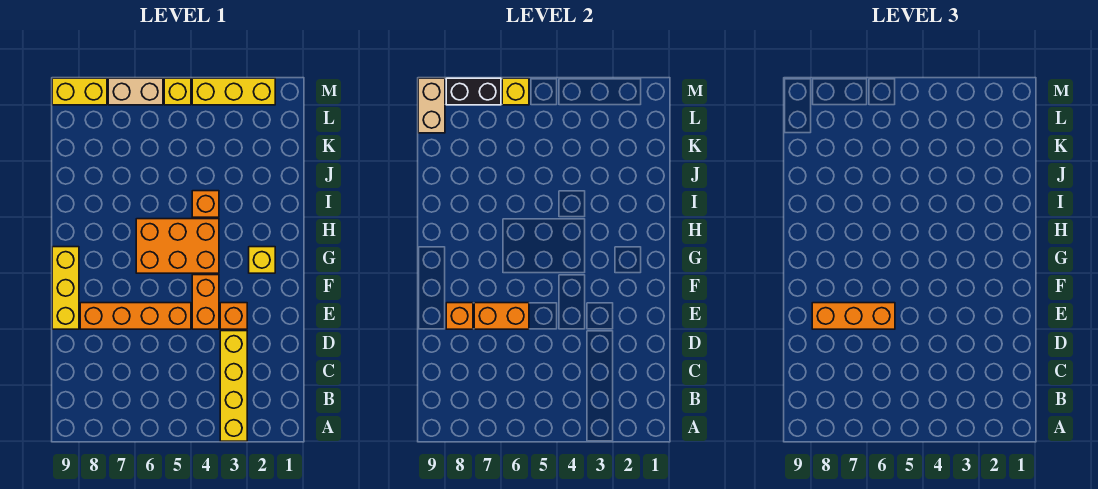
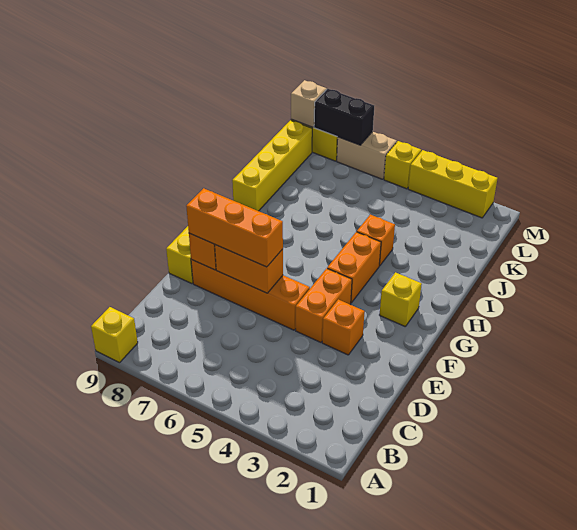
yellow 1x4 brick [220,331,247,441] -> yellow 1x4 brick moved to [232,120,312,211]
orange 2x3 brick [136,219,219,273] -> orange 1x2 brick [327,232,381,303]
tan 1x2 brick [418,78,445,133] -> tan 1x1 brick [291,80,327,127]
yellow 1x1 brick [502,78,529,105] -> yellow 1x1 brick moved to [91,307,138,363]

